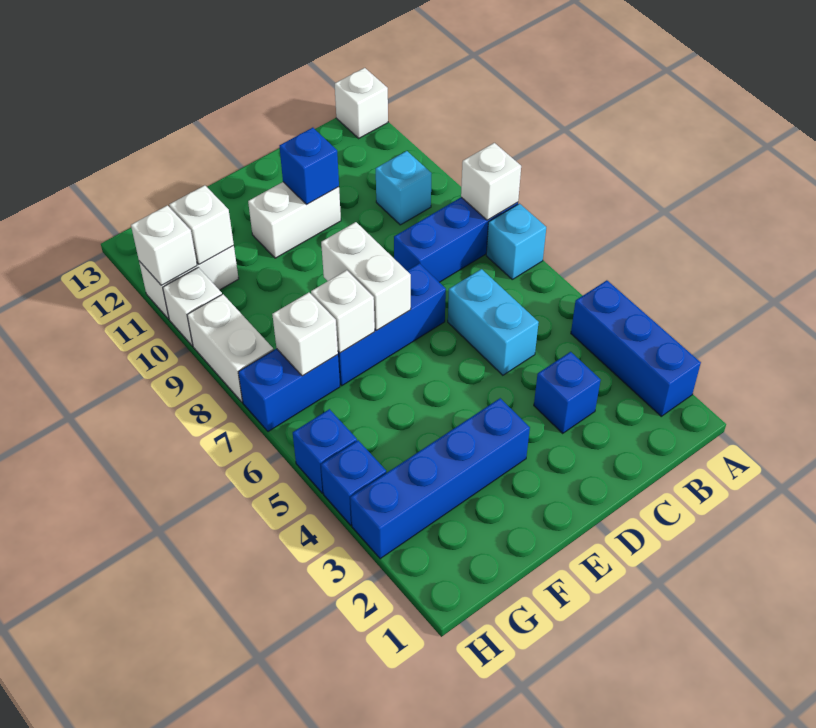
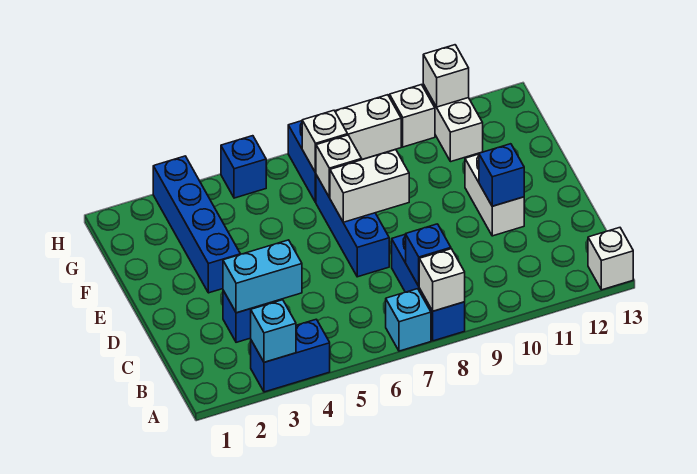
blue 1x3 brick [571,280,701,416] -> blue 1x2 brick [251,319,330,392]
cyan 1x1 brick [376,151,432,225] -> cyan 1x1 brick moved to [251,300,296,362]
cyan 1x2 brick [448,269,539,375] -> cyan 1x2 brick moved to [223,240,302,313]
white 1x1 brick [169,185,234,264] -> none
blue 1x1 brick [321,440,386,525] -> blue 1x1 brick moved to [406,224,451,286]

